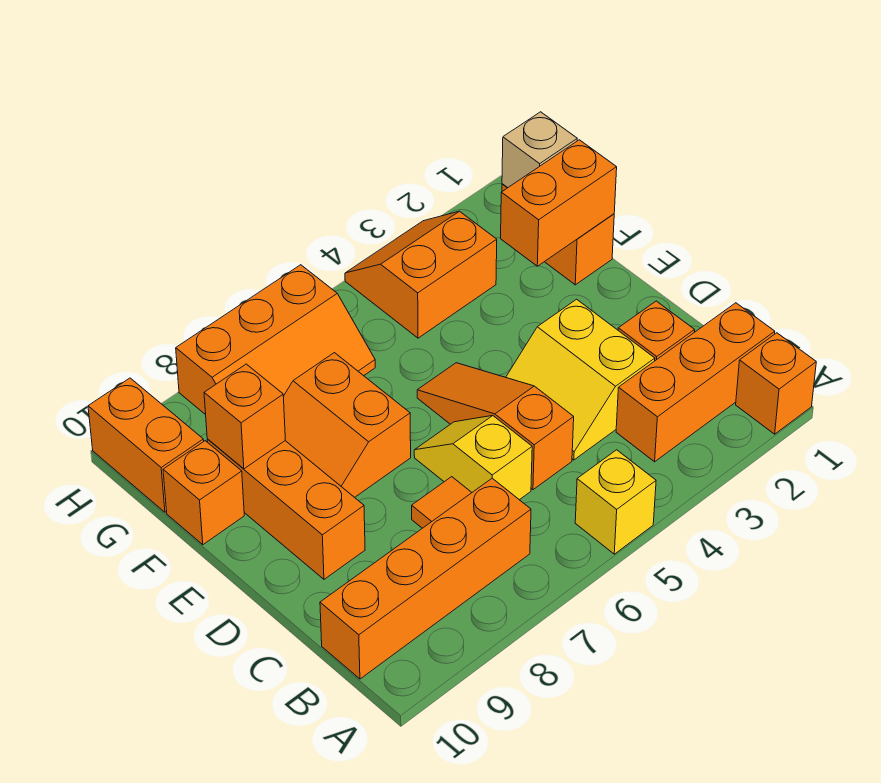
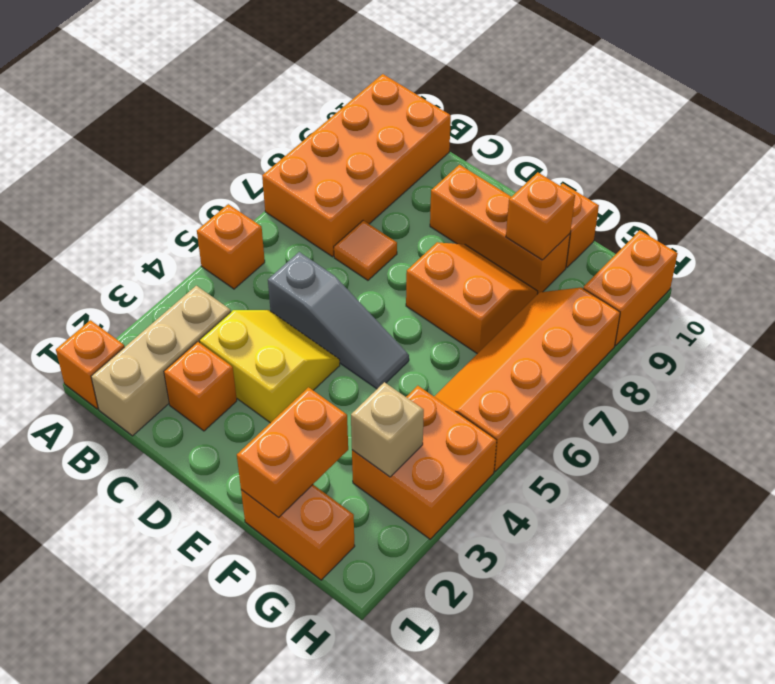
yellow 1x1 brick [575,450,656,554] -> orange 1x1 brick [197,204,265,289]
orange 1x3 brick [616,303,775,462] -> tan 1x3 brick [91,286,231,436]
orange 1x4 brick [320,478,531,679] -> orange 2x4 brick [262,74,451,257]
orange 1x3 slope [417,363,574,490] -> grey 1x3 slope [268,252,409,389]
yellow 1x2 slope [414,416,532,500] -> none
tan 1x1 brick [502,112,577,188] -> tan 1x1 brick moved to [351,382,424,477]
orange 2x2 slope [345,211,497,338] -> orange 2x2 brick [352,386,497,539]
orange 2x3 slope [176,265,375,415] -> orange 2x4 slope [434,288,620,471]
orange 1x2 brick [88,378,204,512] -> orange 1x2 brick turned to [583,230,678,346]

